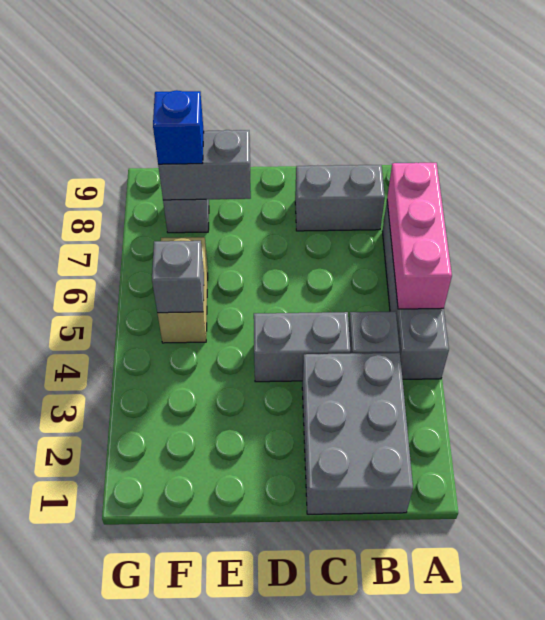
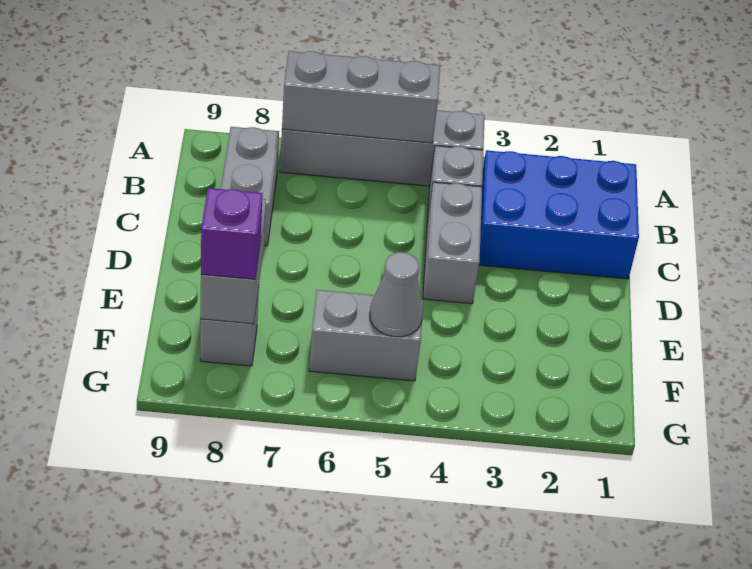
pink 1x3 brick [387,163,452,309] -> grey 1x3 brick [282,51,440,143]
grey 2x3 brick [302,353,413,514] -> blue 2x3 brick [479,150,639,279]
tan 1x2 brick [157,237,208,343] -> grey 1x2 brick [309,290,423,381]
grey 1x1 brick [152,241,204,313] -> grey 1x1 cone [370,252,423,337]
blue 1x1 brick [153,90,204,165] -> purple 1x1 brick [201,188,263,279]

